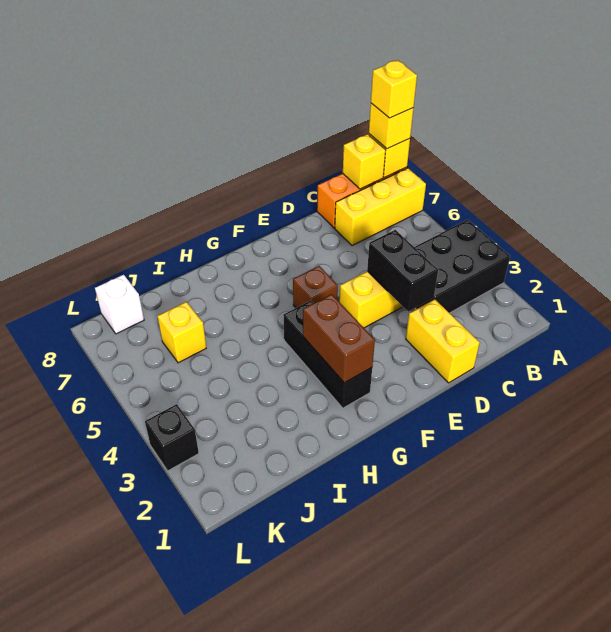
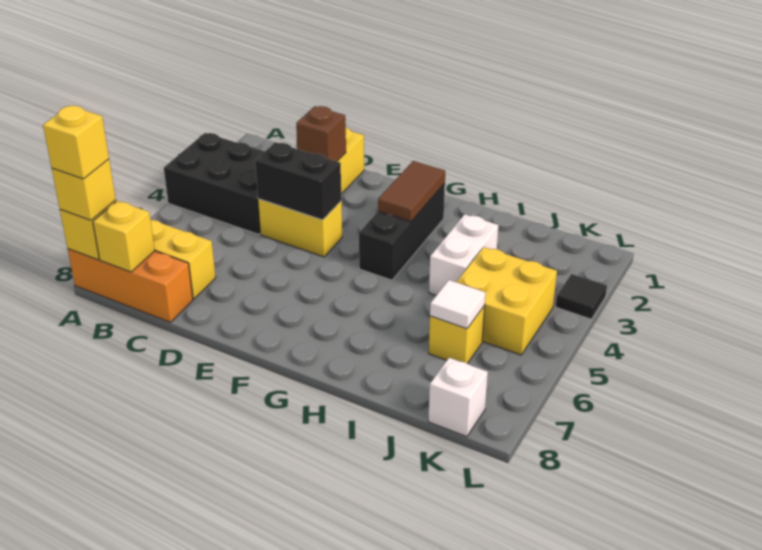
black 1x2 brick [367,230,438,312] -> black 1x2 brick turned to [255,142,341,220]
brown 1x1 brick [293,266,338,308] -> brown 1x1 brick moved to [296,106,346,161]
brown 1x2 brick [303,294,375,383] -> brown 1x2 tile [378,161,445,222]
none -> white 1x2 brick [429,214,499,295]
none -> yellow 2x2 brick [457,247,557,355]
none -> white 1x1 tile [430,280,485,329]
black 1x1 brick [145,404,199,471] -> black 1x1 tile [556,274,607,319]

